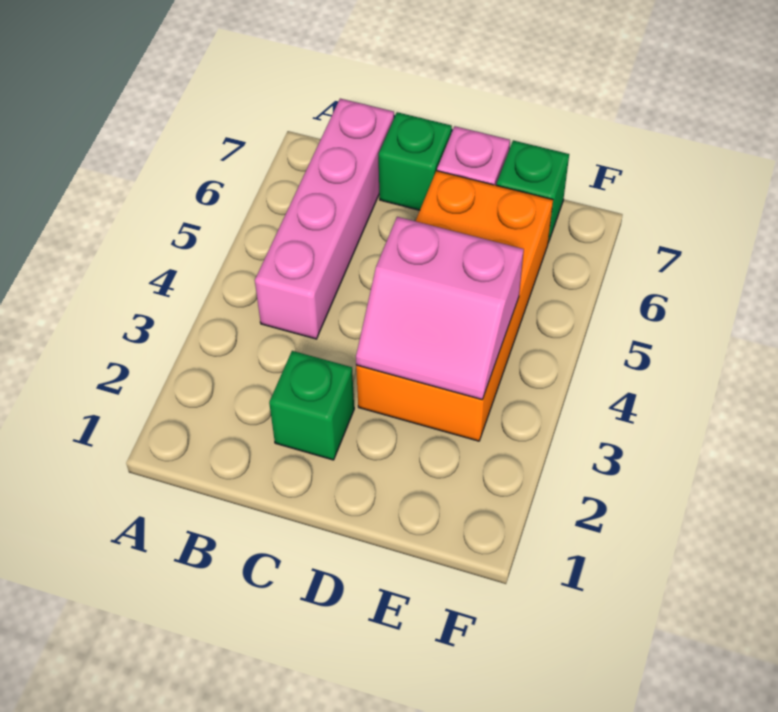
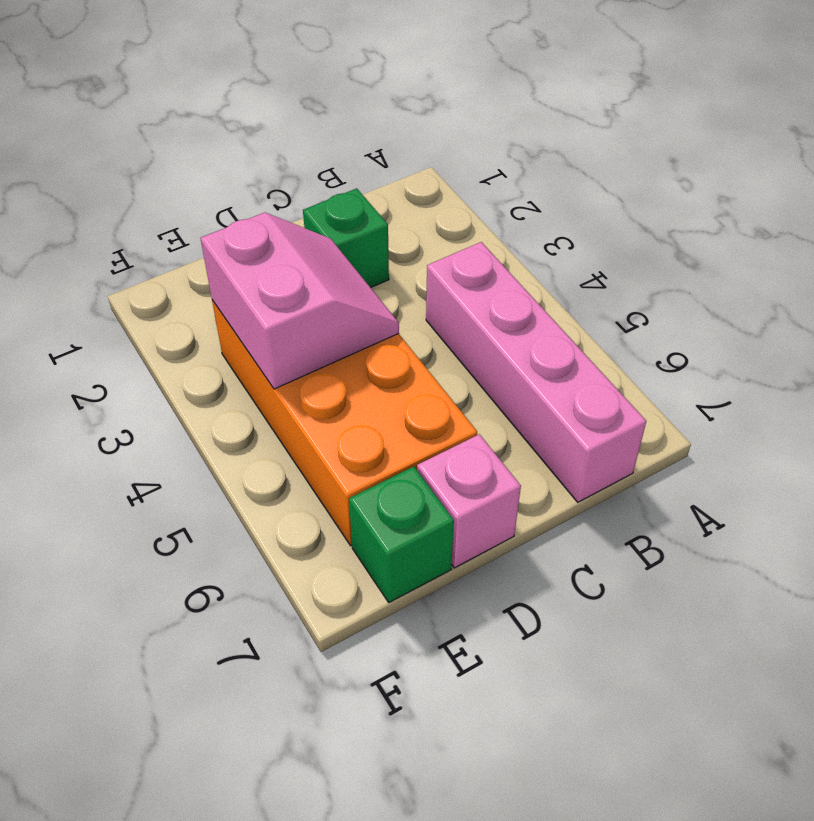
green 1x1 brick [379,112,452,210] -> none
pink 2x2 slope [356,217,524,400] -> pink 2x2 slope turned to [200,213,399,389]

